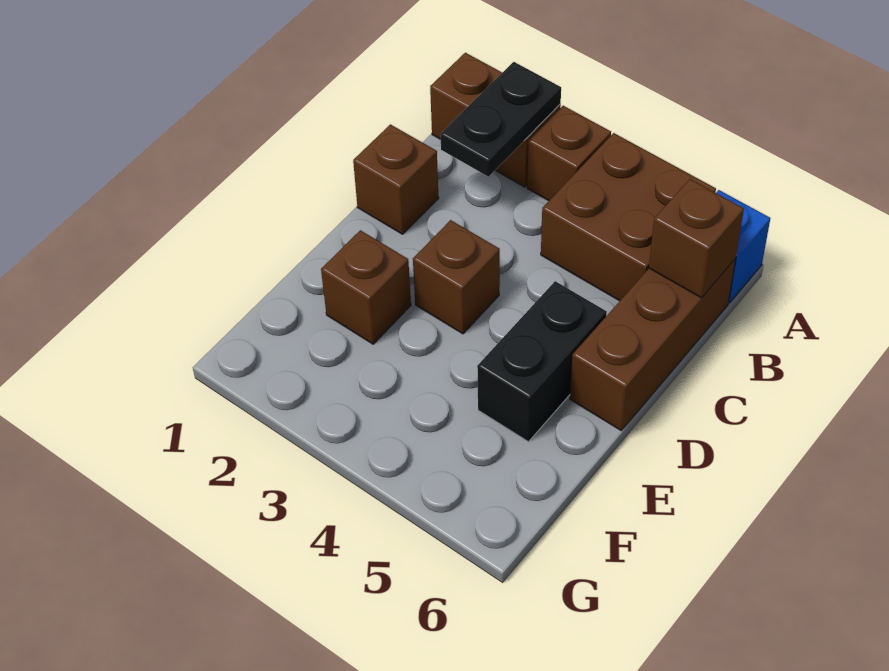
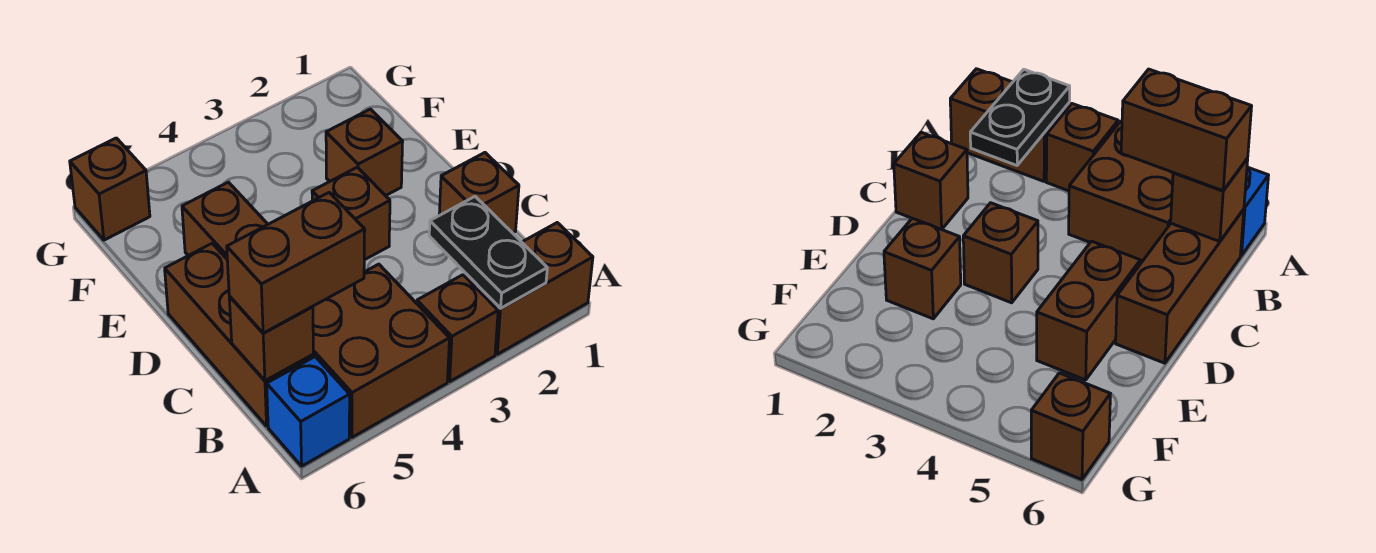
none -> brown 1x2 brick [227,193,365,333]
black 1x2 brick [477,281,607,442] -> brown 1x2 brick [182,182,268,259]
none -> brown 1x1 brick [70,138,150,240]

